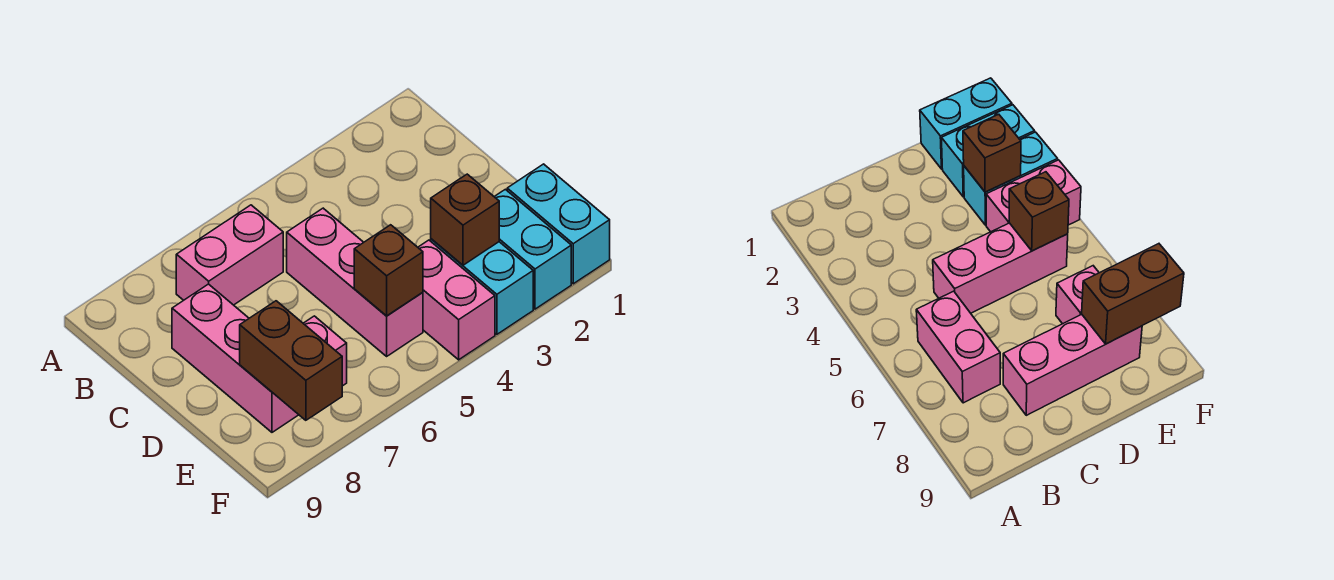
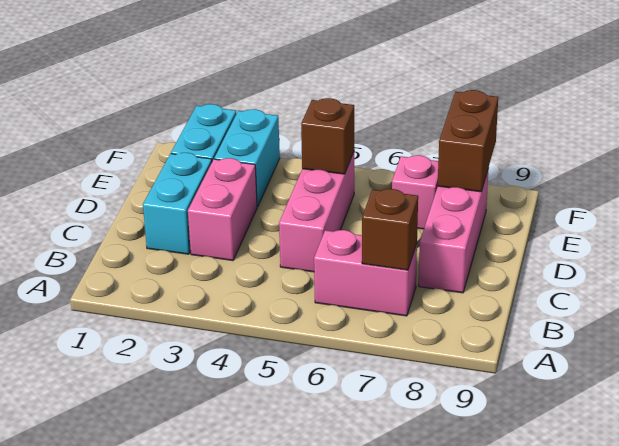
cyan 1x2 brick [507,164,610,284] -> cyan 1x2 brick moved to [143,153,212,254]
brown 1x1 brick [431,174,499,265] -> brown 1x1 brick moved to [362,189,418,270]
pink 1x2 brick [418,240,495,360] -> pink 1x2 brick moved to [188,158,257,261]

